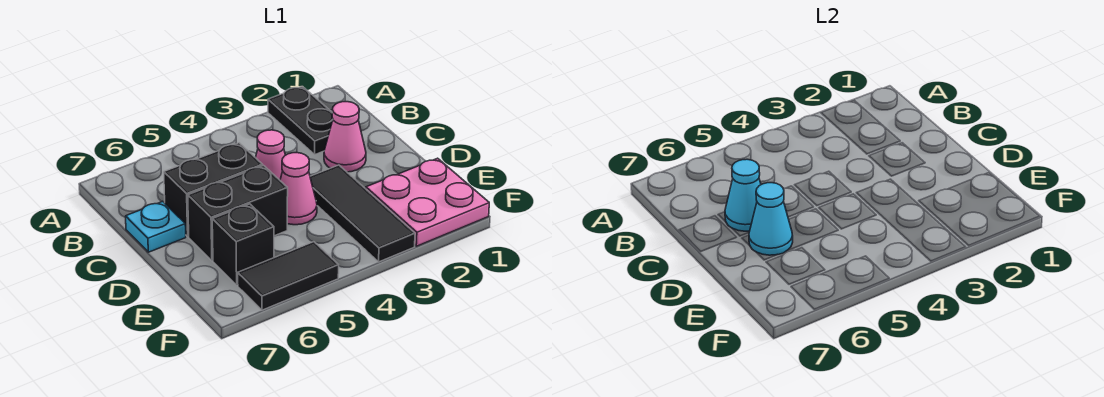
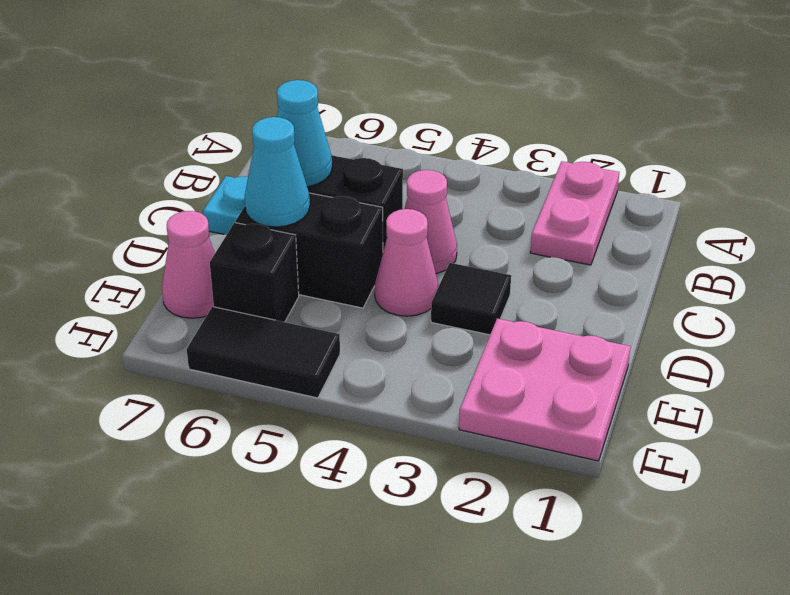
black 1x2 plate [268,86,333,154] -> pink 1x2 plate [530,161,619,265]
pink 1x1 cone [324,102,366,172] -> pink 1x1 cone moved to [162,211,215,318]
black 1x3 tile [310,165,415,262] -> black 1x1 tile [431,263,511,335]

